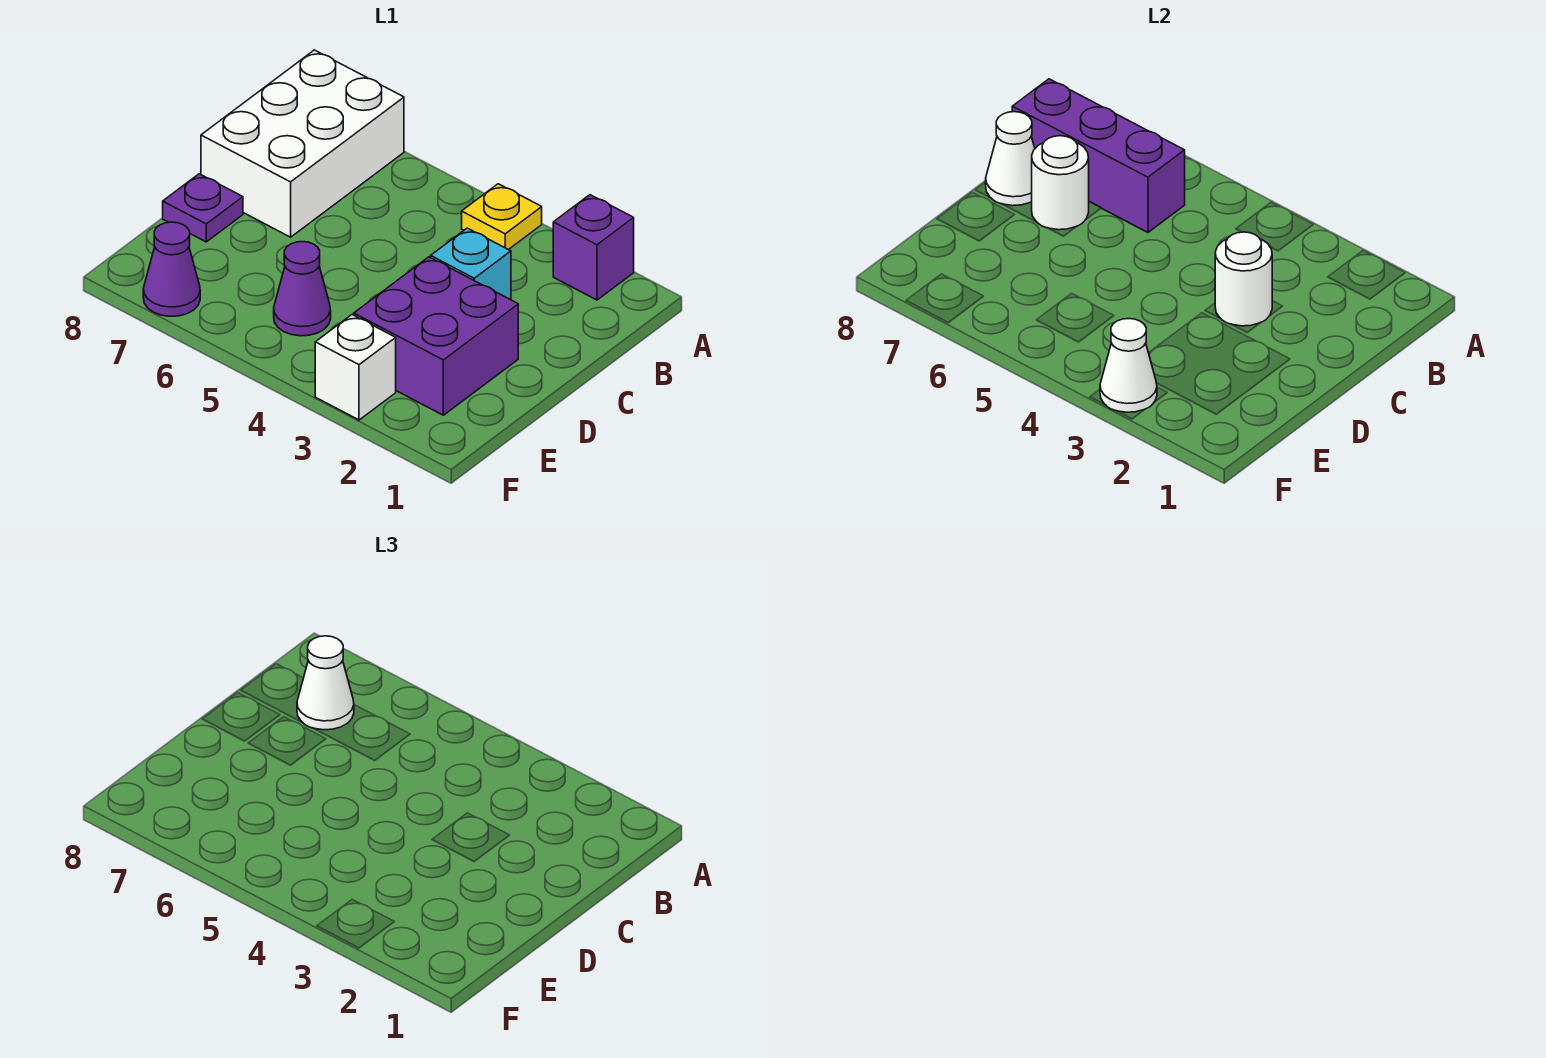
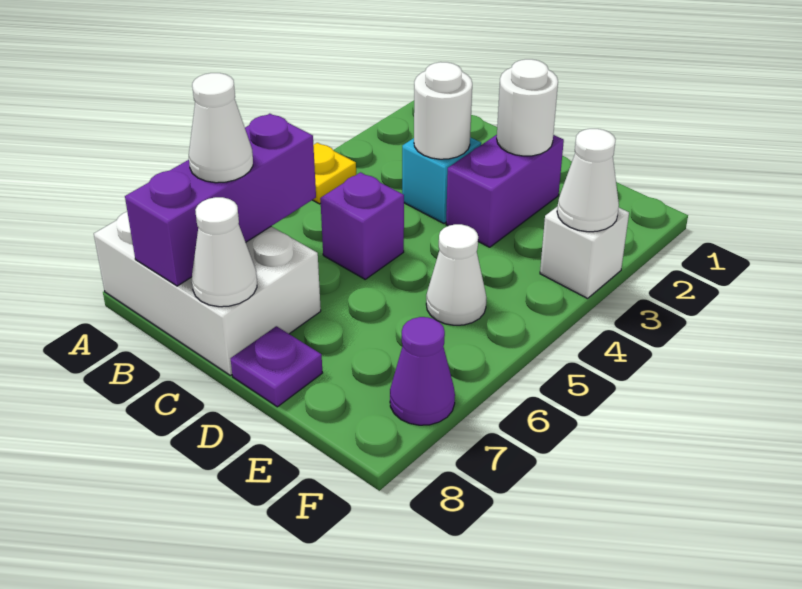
purple 1x1 brick [553,195,634,300] -> purple 1x1 brick moved to [320,172,404,279]
white 1x1 round brick [1032,136,1089,230] -> white 1x1 round brick moved to [497,59,558,156]
purple 2x2 brick [354,257,518,415] -> purple 1x2 brick [446,135,564,247]
purple 1x1 cone [274,242,331,336] -> white 1x1 cone [426,224,486,325]

